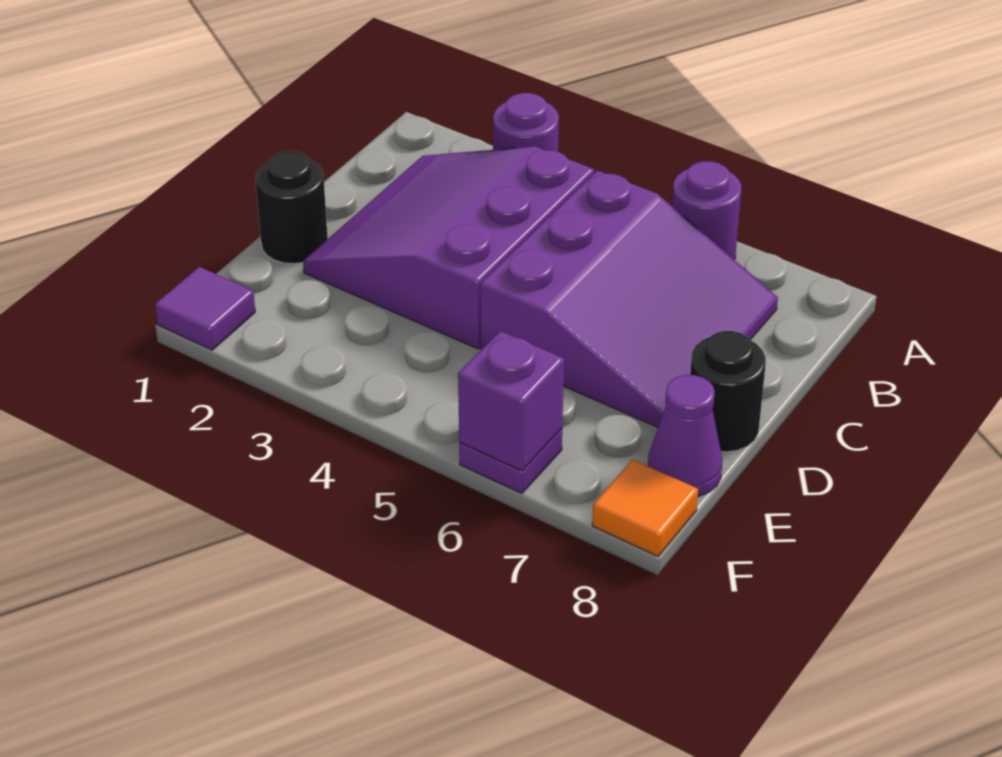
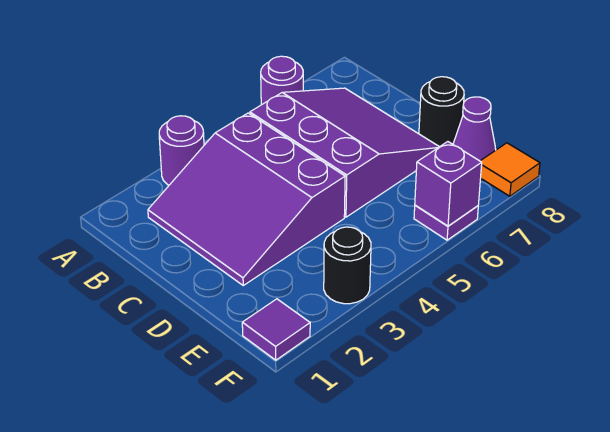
black 1x1 round brick [255,151,328,264] -> black 1x1 round brick moved to [324,227,371,304]

